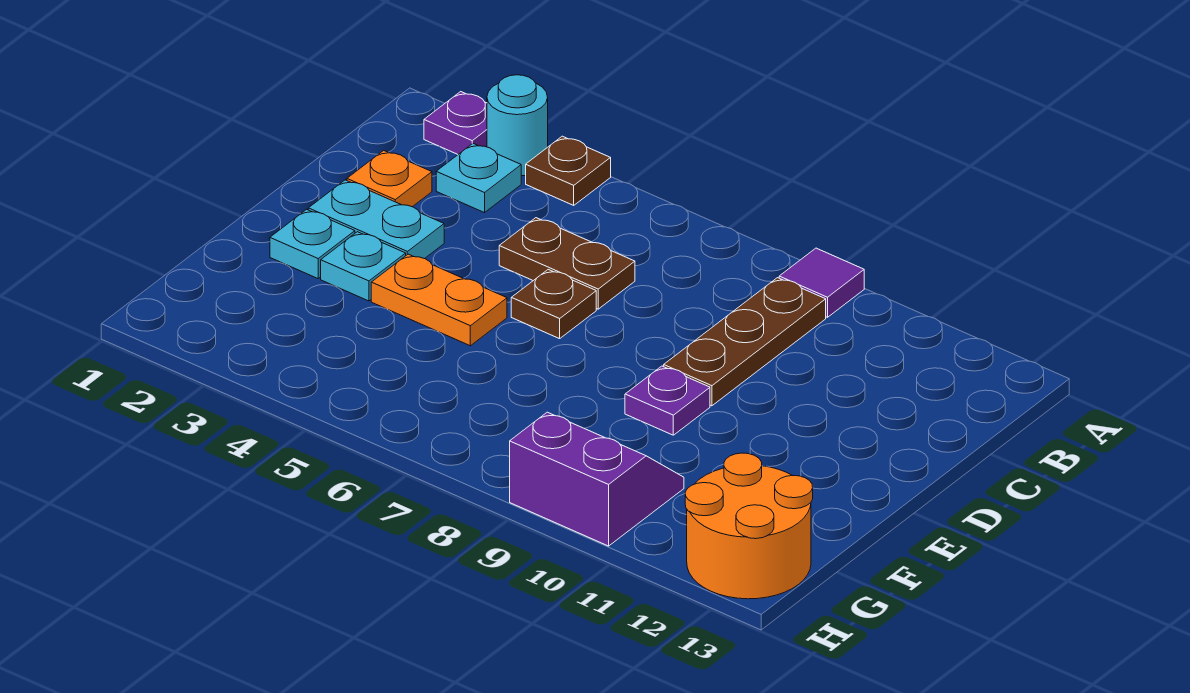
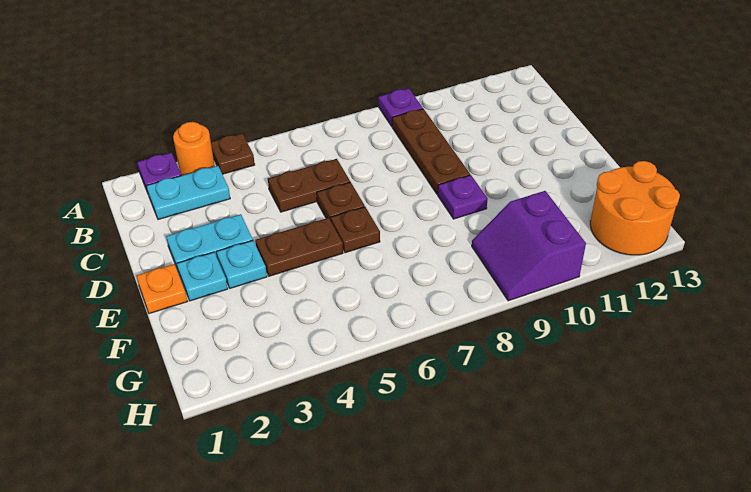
cyan 1x1 round brick [487,75,548,176] -> orange 1x1 round brick [173,122,215,176]
purple 1x1 tile [779,248,864,317] -> purple 1x1 plate [378,88,423,126]
cyan 1x1 plate [436,144,521,213] -> cyan 1x2 plate [146,166,230,220]
orange 1x1 plate [347,150,432,207] -> orange 1x1 plate moved to [136,264,188,314]
orange 1x2 plate [371,254,507,346] -> brown 1x2 plate [255,218,343,276]
none -> brown 1x1 plate [331,207,380,253]
purple 2x2 slope [510,412,684,546] -> purple 2x2 slope turned to [472,191,586,301]

